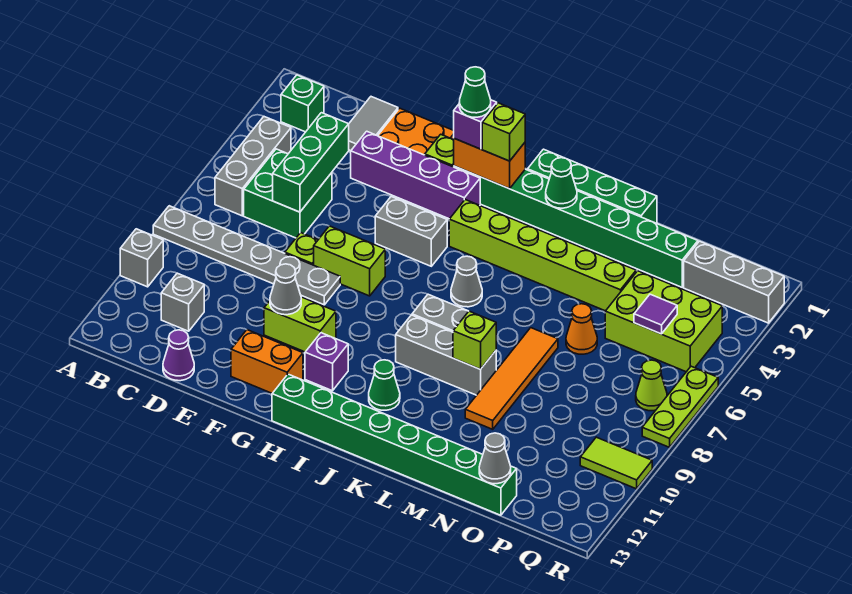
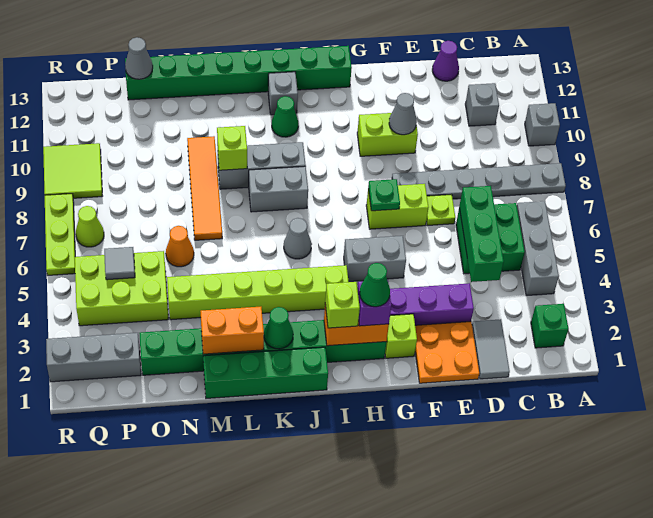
orange 1x2 brick [231,330,303,393] -> orange 1x2 brick moved to [200,307,264,354]
none -> green 1x1 plate [368,179,400,211]
purple 1x1 brick [305,333,348,391] -> none
none -> grey 1x1 brick [268,72,298,115]
purple 1x1 tile [634,294,677,334] -> grey 1x1 tile [104,247,135,280]
lime 1x2 tile [580,437,652,489] -> lime 2x2 tile [43,143,102,198]

